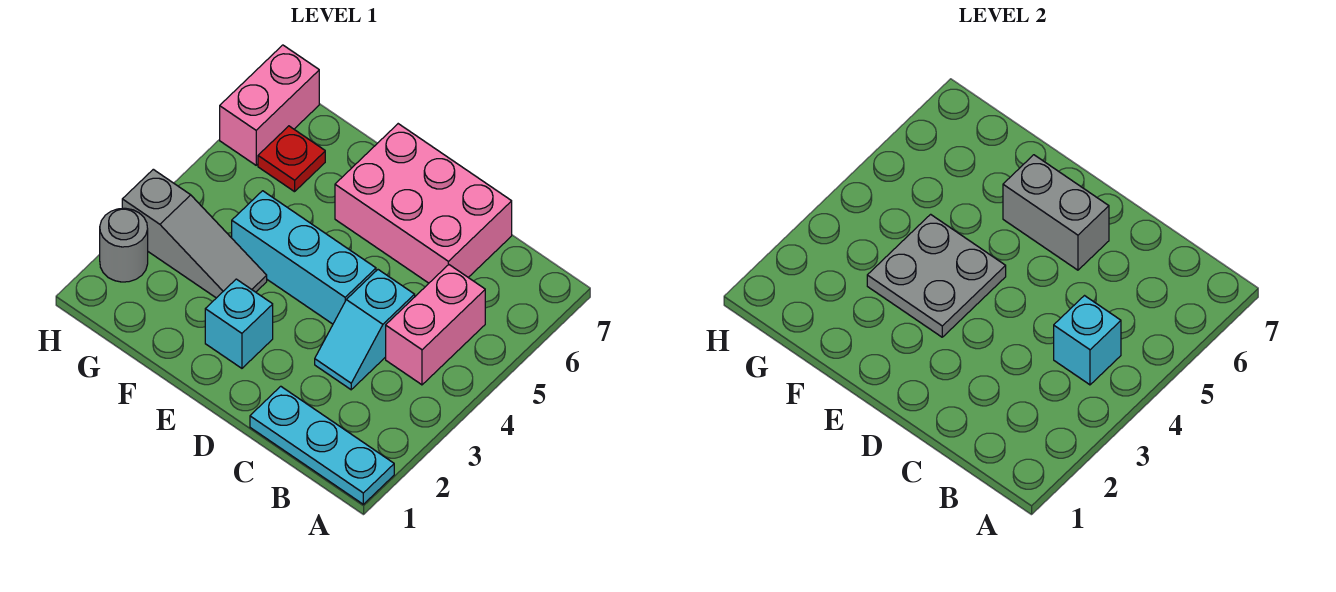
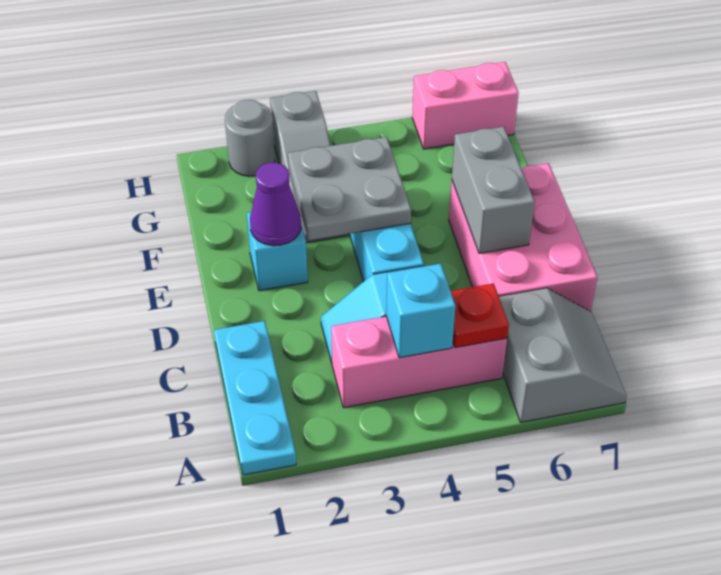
none -> grey 2x2 slope [499,288,627,422]
pink 1x2 brick [386,265,485,385] -> pink 1x3 brick [331,316,507,408]
none -> purple 1x1 cone [250,162,301,246]
red 1x1 plate [258,126,325,192] -> red 1x1 plate moved to [451,283,509,348]

